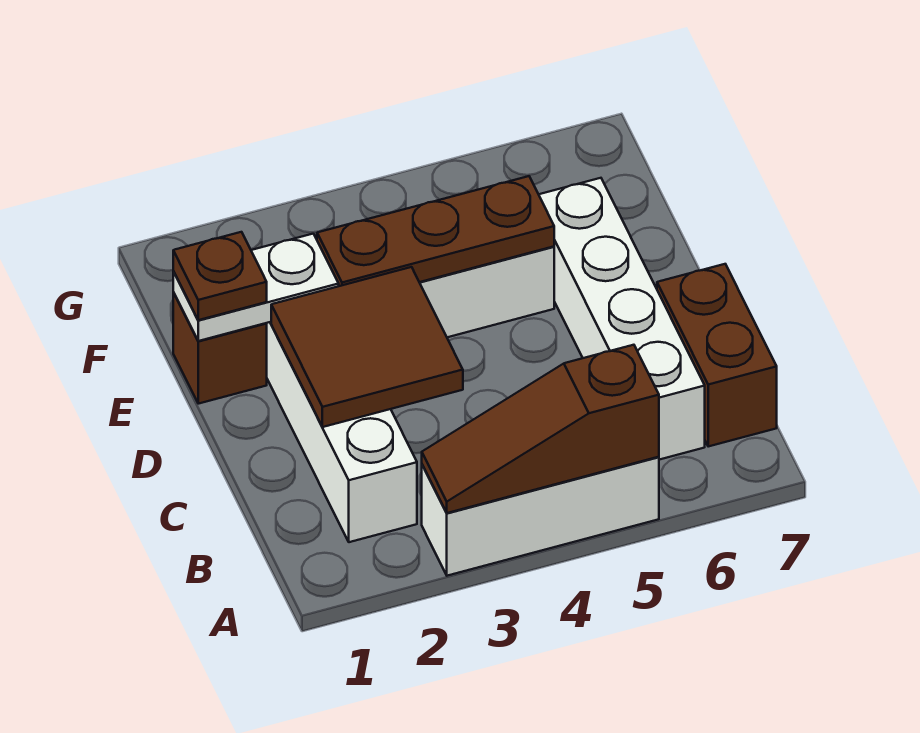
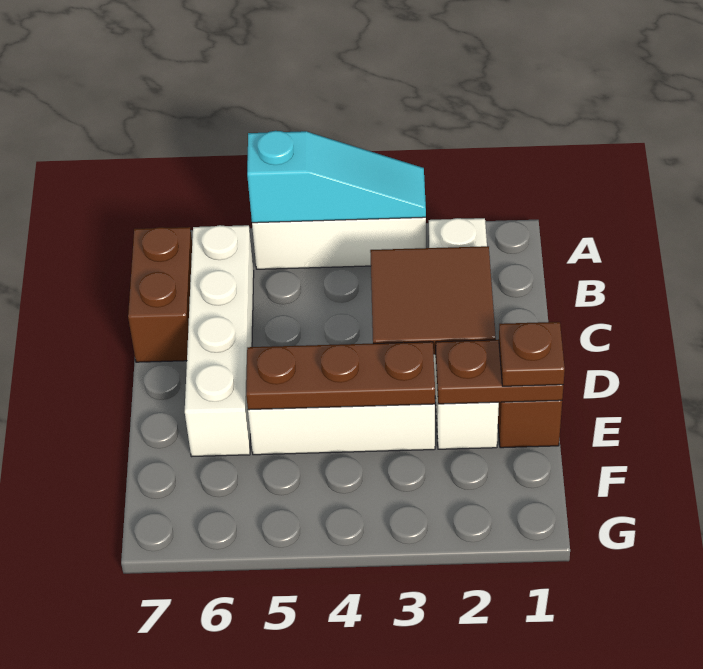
brown 1x3 slope [422,345,659,513] -> cyan 1x3 slope [247,131,426,223]
white 1x2 plate [173,234,339,341] -> brown 1x2 plate [436,340,563,404]

